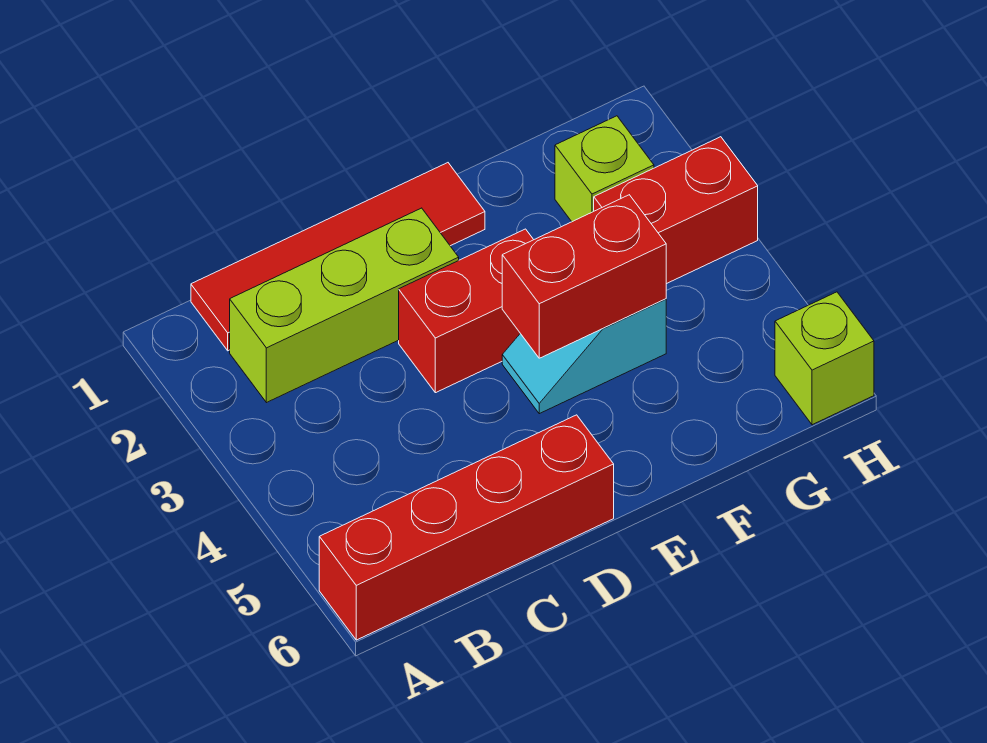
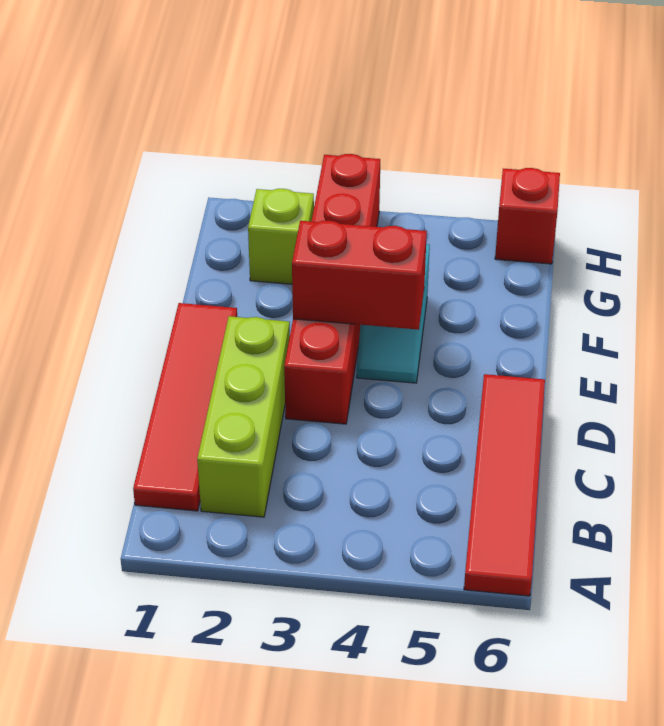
red 1x4 brick [319,415,614,640] -> red 1x4 tile [464,374,545,596]
red 1x2 brick [502,195,666,358] -> red 1x2 brick turned to [292,221,427,330]
lime 1x1 brick [775,292,874,425] -> red 1x1 brick [495,168,560,264]

